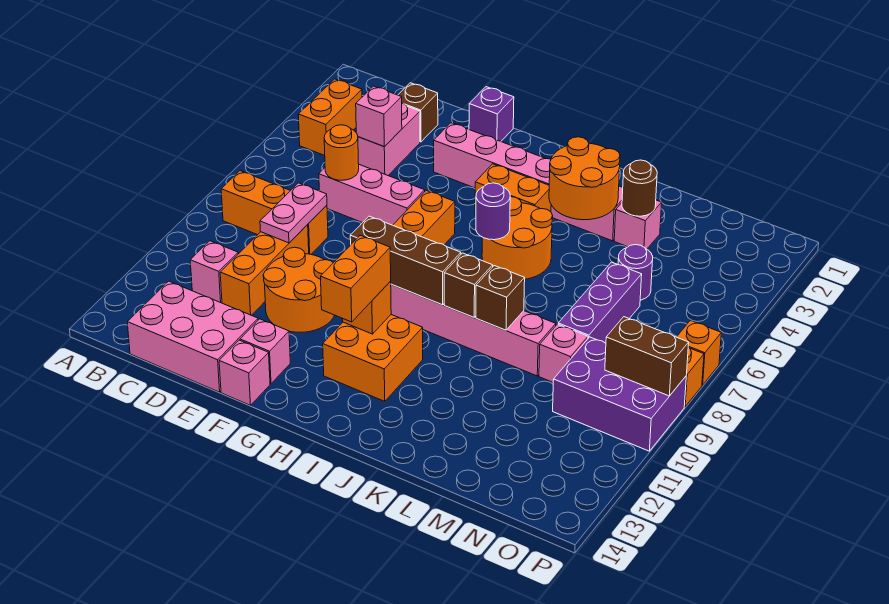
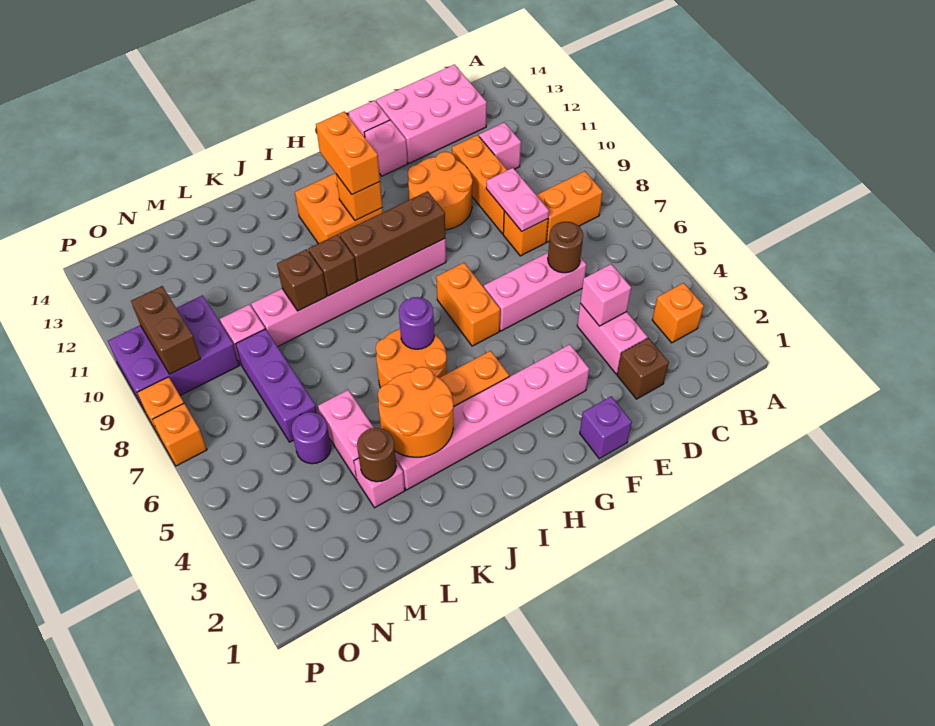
orange 1x2 brick [298,79,362,156] -> orange 1x1 brick [652,283,704,343]
orange 1x1 round brick [324,125,359,180] -> brown 1x1 round brick [548,222,583,273]
none -> pink 1x2 brick [318,390,374,480]
brown 1x2 brick [605,317,689,396] -> brown 1x2 brick turned to [131,286,201,374]

